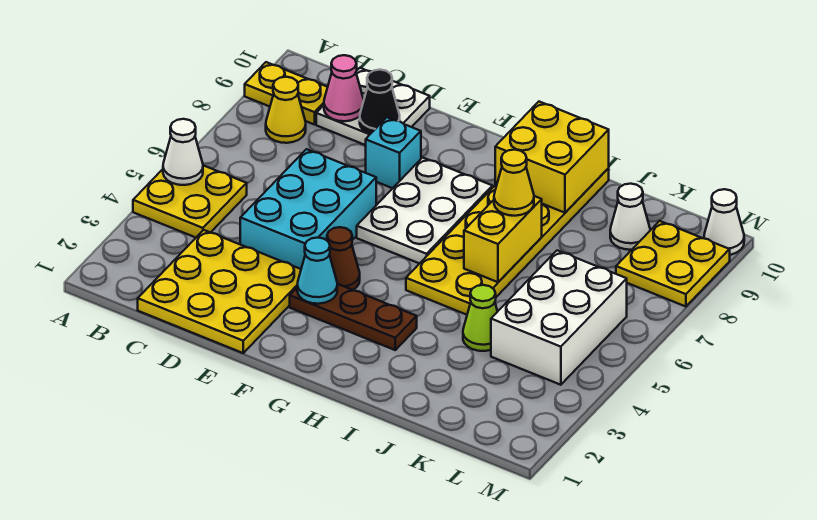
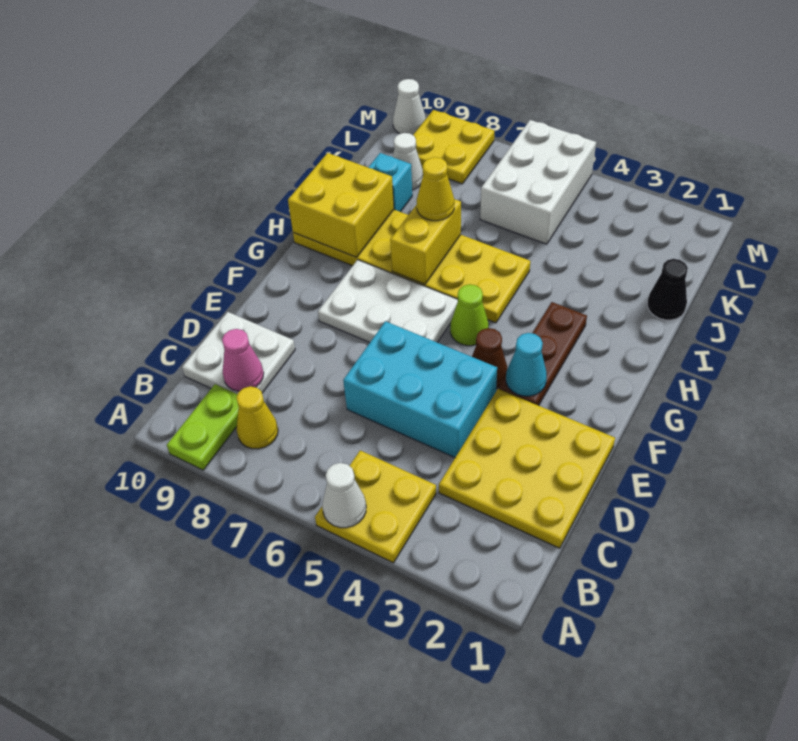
yellow 1x2 plate [245,62,328,125] -> lime 1x2 plate [167,384,239,470]
black 1x1 cone [360,70,400,134] -> black 1x1 cone moved to [647,259,688,320]
cyan 1x1 brick [366,117,421,188] -> cyan 1x1 brick moved to [368,153,412,212]
yellow 1x2 brick [464,196,542,282] -> yellow 1x2 brick turned to [390,199,461,284]
lime 1x1 cone [463,285,498,351] -> lime 1x1 cone moved to [450,284,489,346]
white 2x3 brick [491,250,627,385] -> white 2x3 brick turned to [480,120,596,244]

